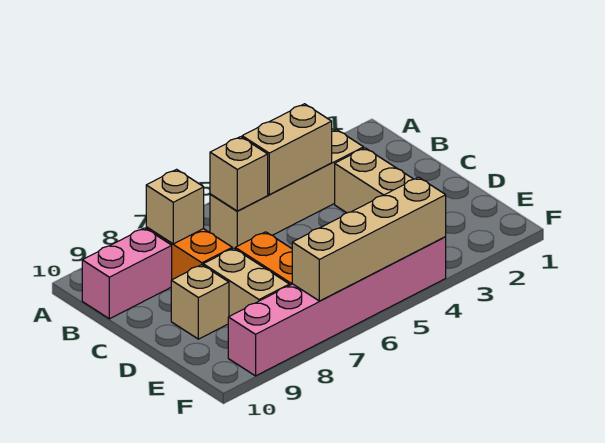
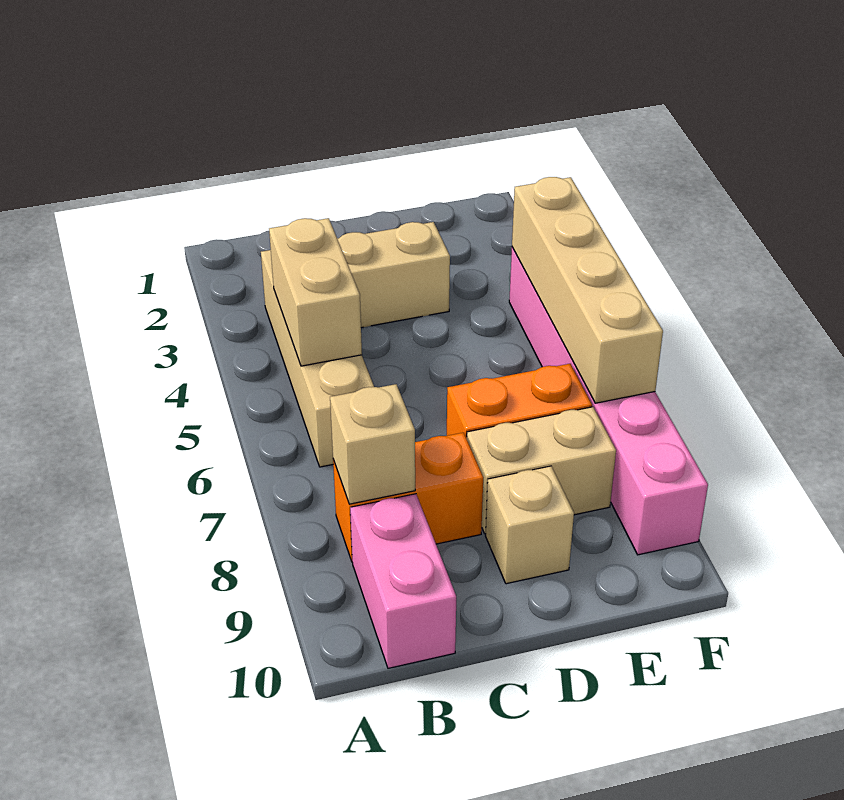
tan 1x1 brick [210,137,268,211] -> none

